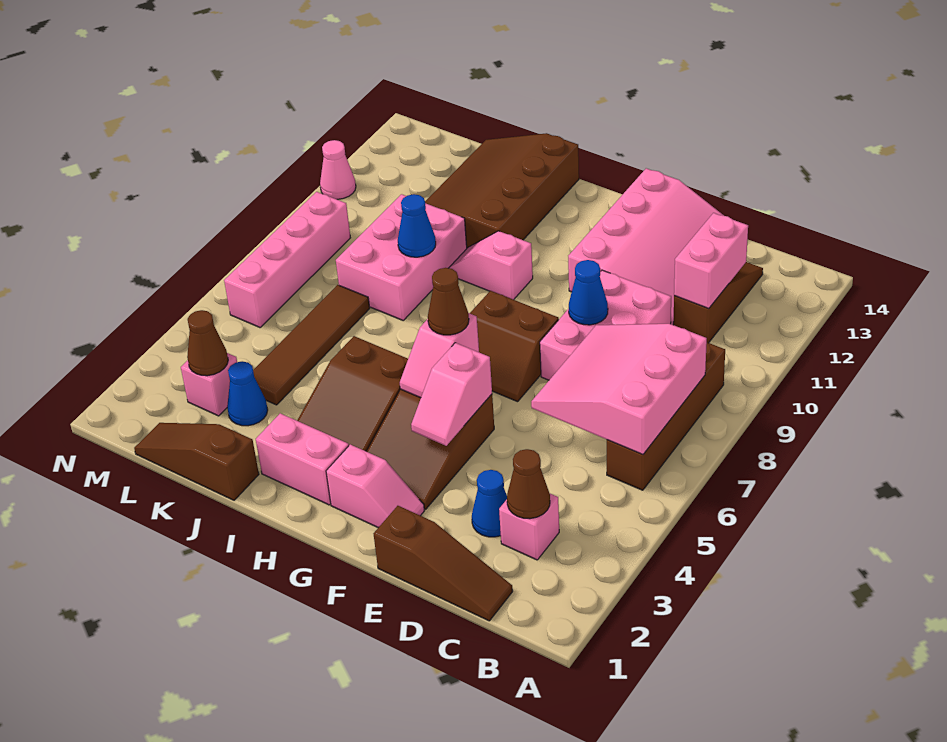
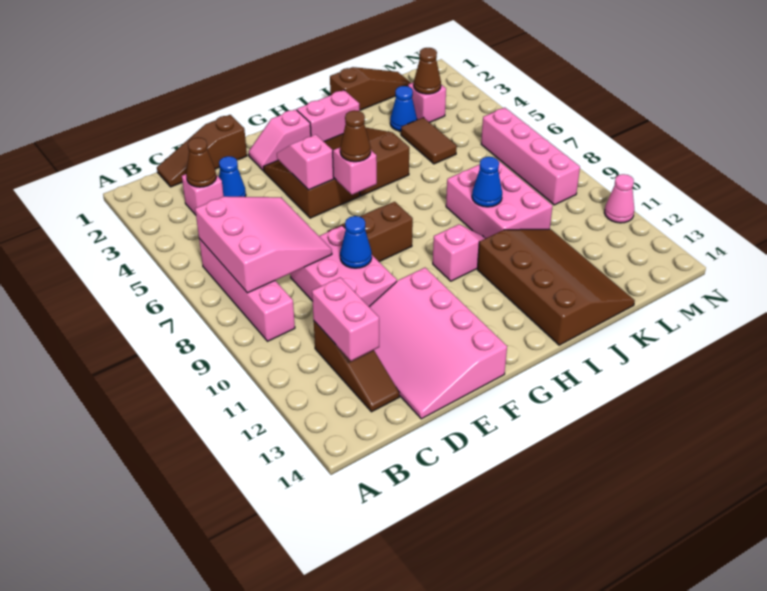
brown 1x4 brick [607,342,725,490] -> pink 1x4 brick [199,239,295,341]
brown 1x4 tile [253,285,370,405] -> brown 1x2 tile [401,117,457,164]

